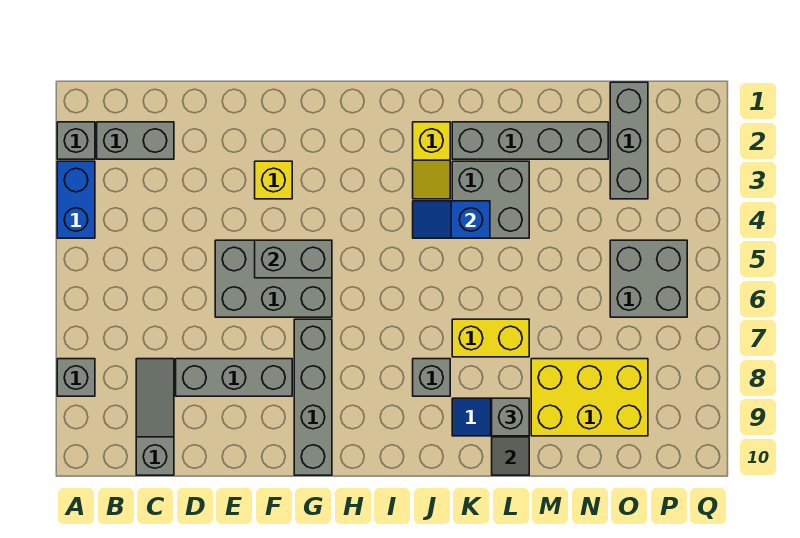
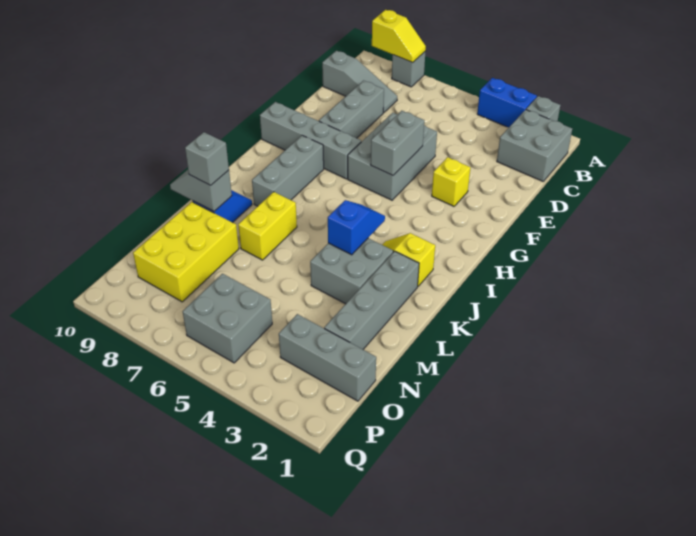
none -> yellow 1x2 slope [372,10,426,62]
grey 1x2 brick [97,122,174,159] -> grey 2x2 brick [497,110,572,181]
grey 1x1 brick [413,359,450,396] -> grey 1x3 brick [252,135,324,206]

